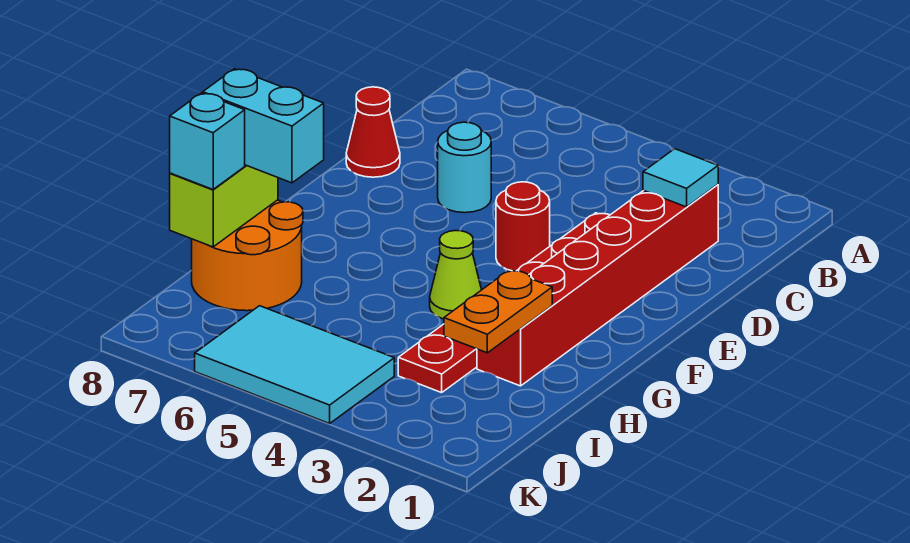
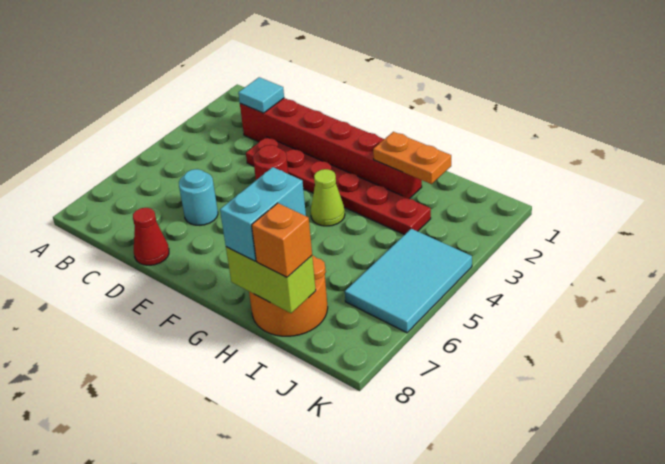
cyan 1x1 brick [170,93,245,189] -> orange 1x1 brick [252,203,312,277]

